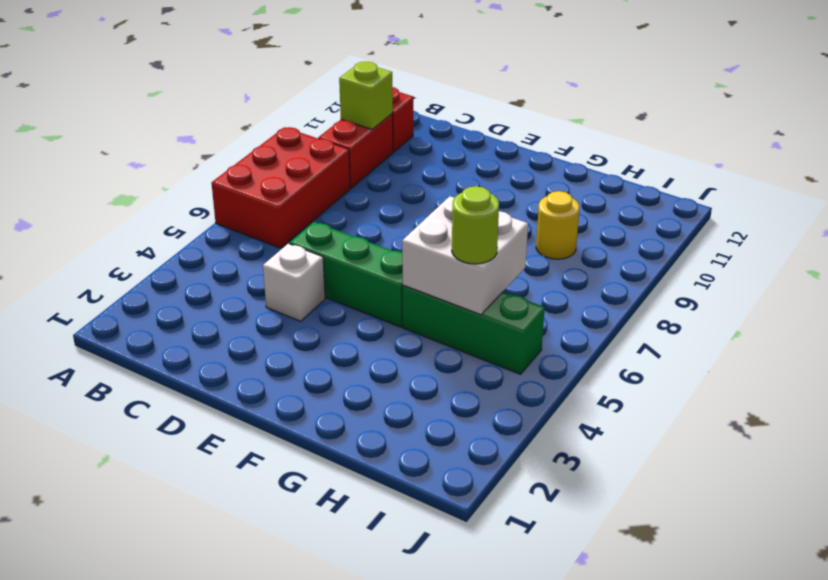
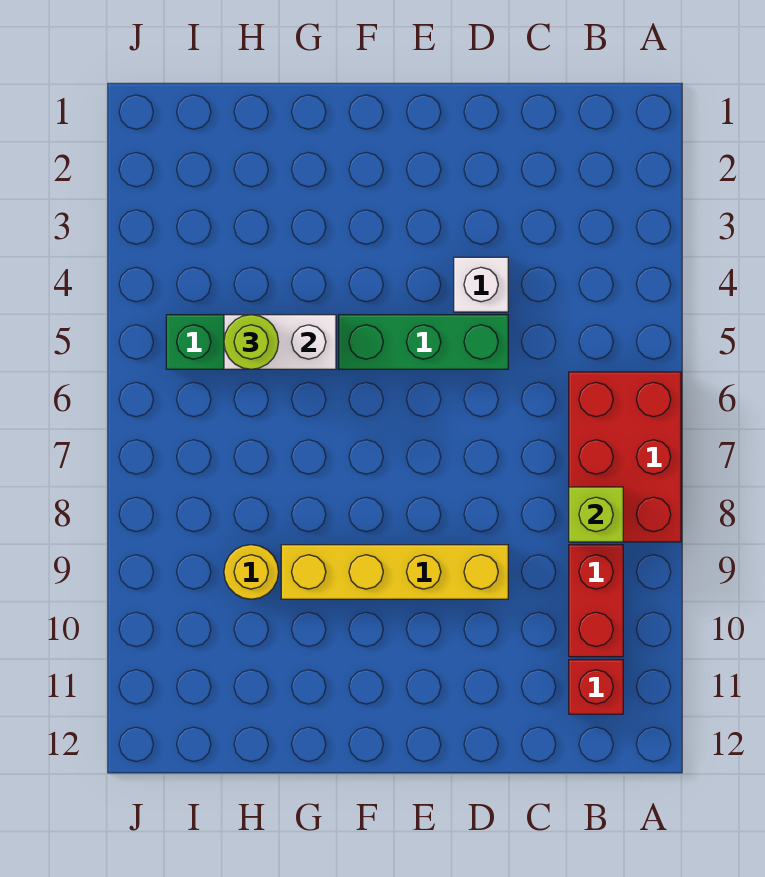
lime 1x1 brick [339,62,393,129] -> lime 1x1 brick moved to [569,487,623,542]
none -> yellow 1x4 brick [281,545,508,599]
white 2x2 brick [402,196,528,315] -> white 1x2 brick [224,315,336,369]

